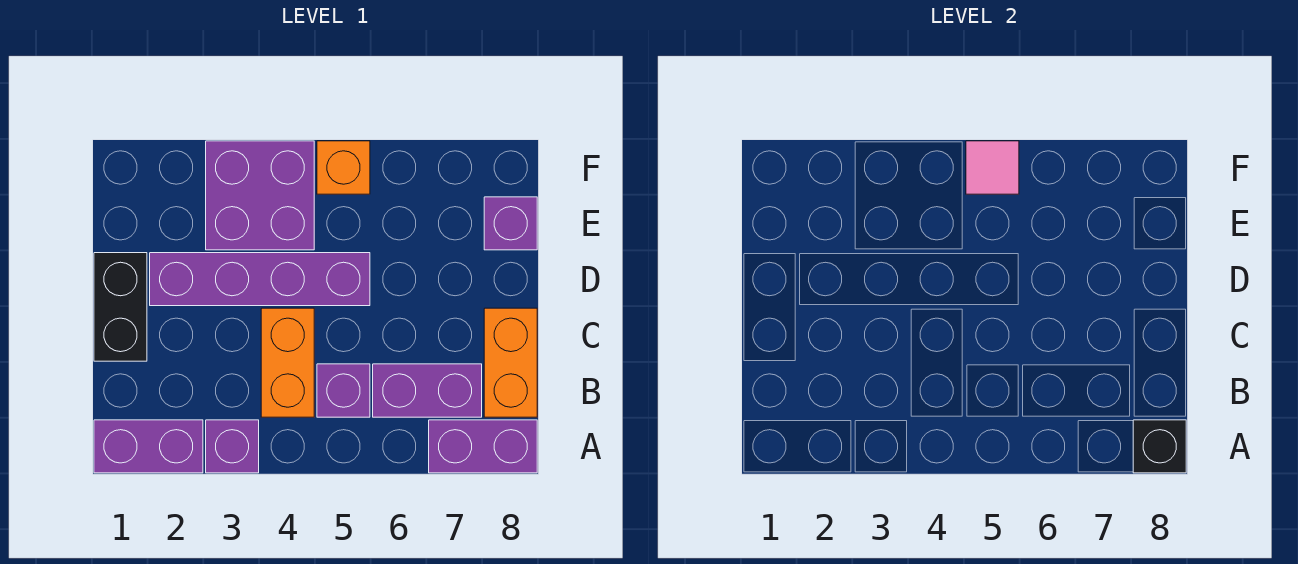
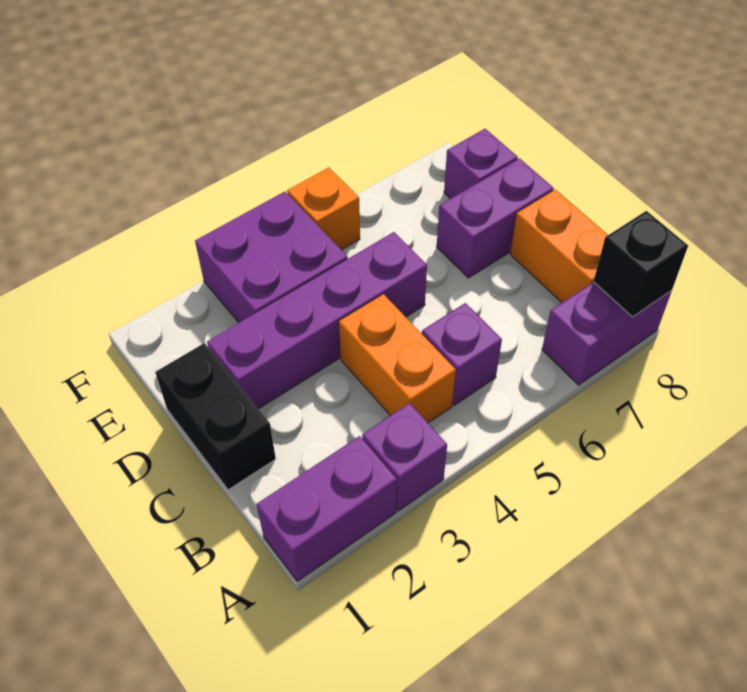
purple 1x2 brick [373,364,482,417] -> purple 1x2 brick moved to [437,158,554,278]
pink 1x1 tile [966,141,1019,194] -> none

